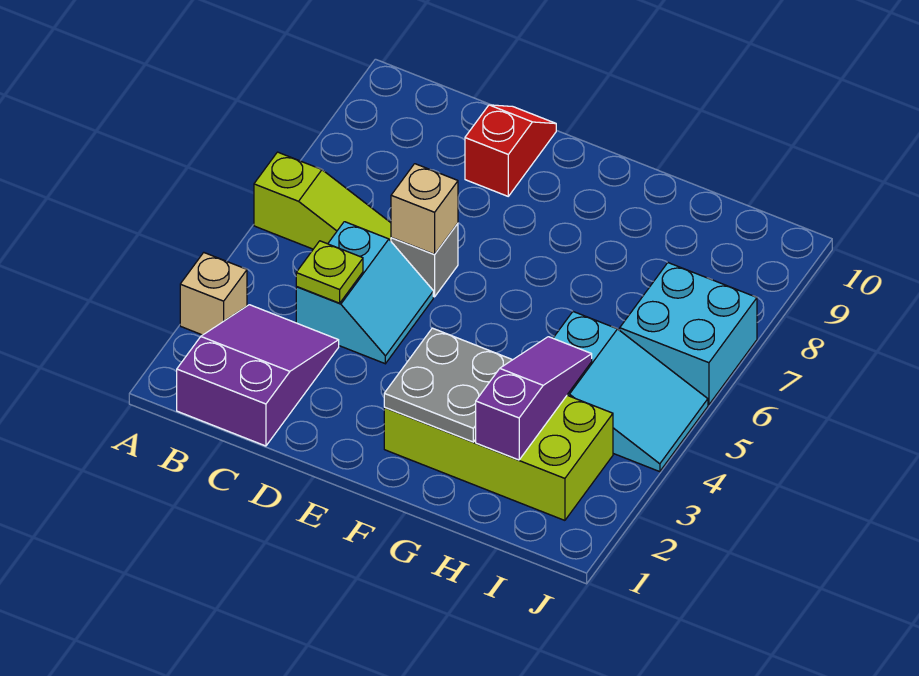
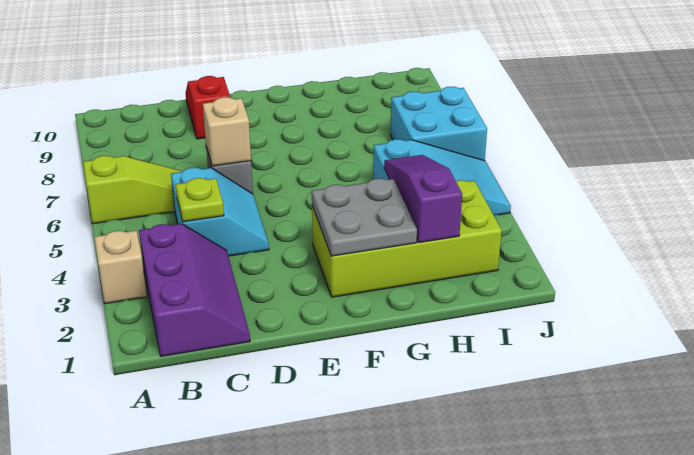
purple 2x3 slope [177,305,339,446] -> purple 2x3 slope turned to [139,224,250,356]

